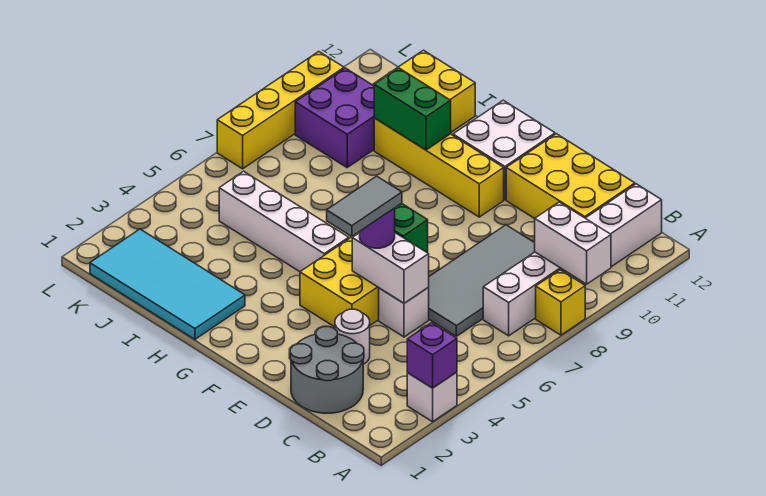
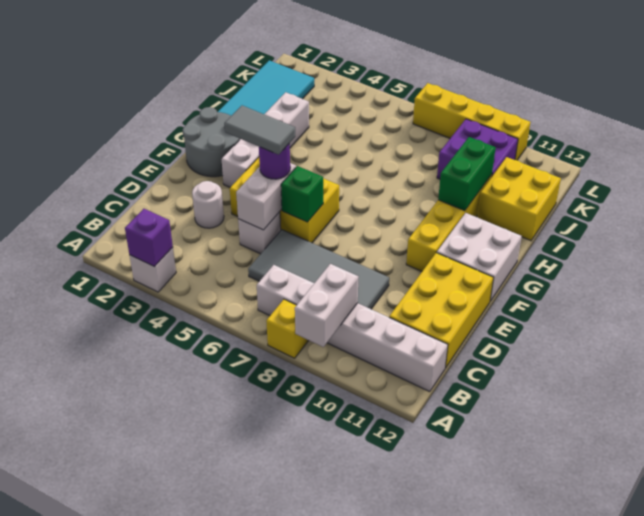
grey 2x2 round brick [290,327,364,413] -> grey 2x2 round brick moved to [183,107,240,177]
white 1x4 brick [219,171,349,272] -> white 1x4 brick moved to [222,92,309,187]

